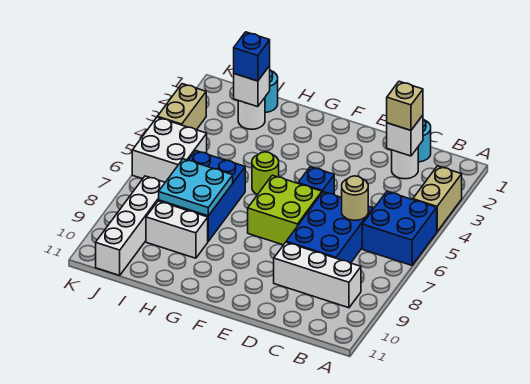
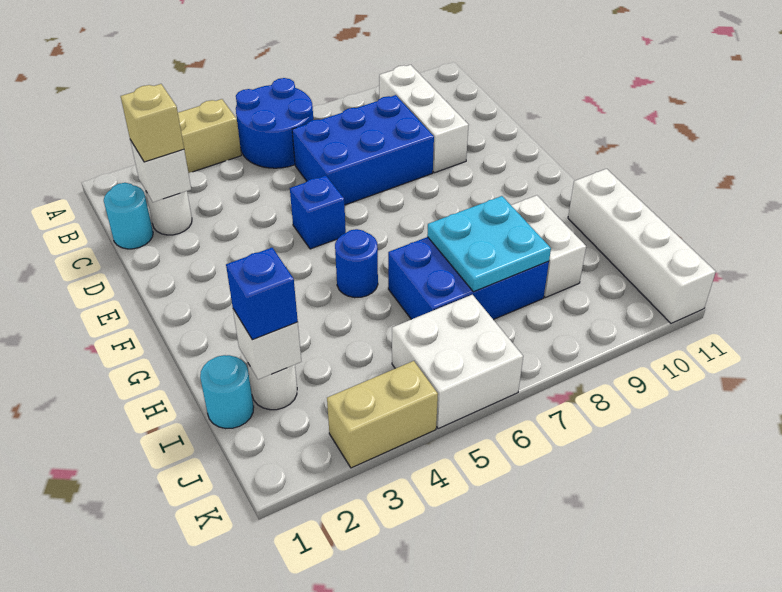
blue 2x2 brick [362,192,437,265] -> blue 2x2 round brick [236,78,313,168]
tan 1x1 round brick [342,176,368,220] -> none
lime 2x2 brick [248,175,322,245] -> none
lime 1x1 round brick [252,152,279,195] -> blue 1x1 round brick [335,229,378,298]
white 1x4 brick [96,176,165,275] -> white 1x4 brick turned to [568,169,716,323]

